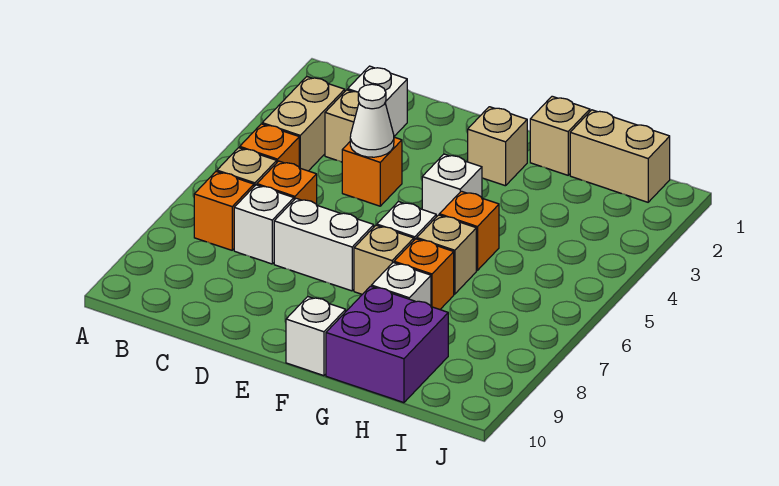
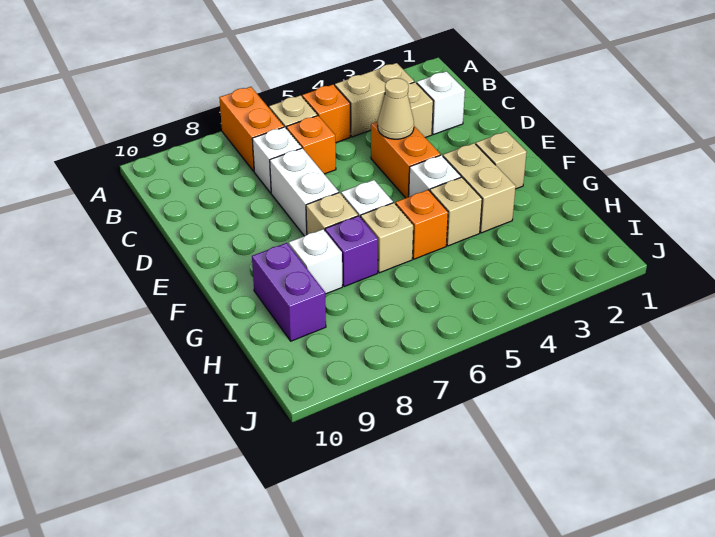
orange 1x1 brick [194,172,254,250] -> orange 1x2 brick [219,87,284,171]
orange 1x1 brick [342,137,402,206] -> orange 1x2 brick [371,122,440,198]
white 1x1 cone [350,84,394,157] -> tan 1x1 cone [378,78,414,139]
white 1x1 brick [286,297,346,376] -> none
tan 1x1 brick [530,96,590,175] -> tan 1x1 brick moved to [430,177,482,246]
orange 1x1 brick [394,239,454,309] -> purple 1x1 brick [325,216,378,287]
purple 2x2 brick [326,286,448,403] -> purple 1x2 brick [252,243,326,341]
tan 1x2 brick [570,110,670,202] -> tan 1x2 brick moved to [443,143,516,233]

